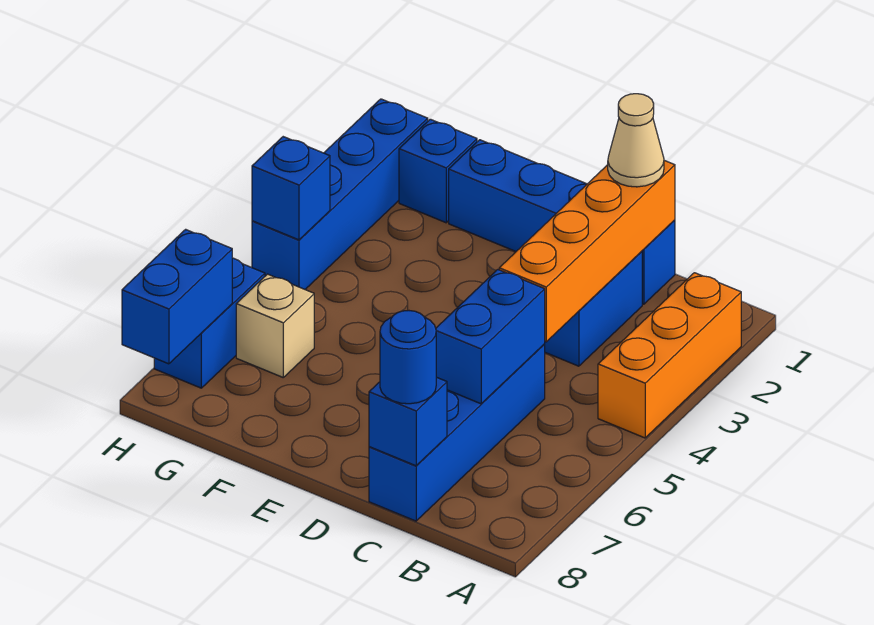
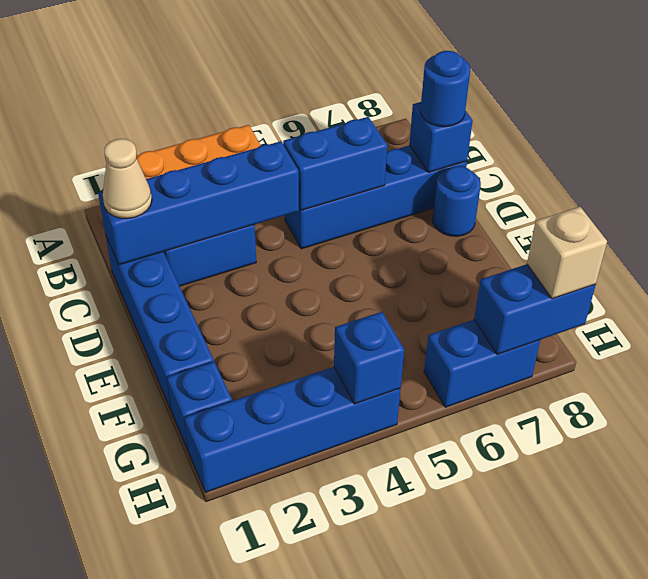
orange 1x4 brick [499,160,675,342] -> blue 1x4 brick [98,141,299,265]
none -> blue 1x1 round brick [433,166,481,236]
tan 1x1 brick [236,274,314,377] -> tan 1x1 brick moved to [527,207,607,299]

